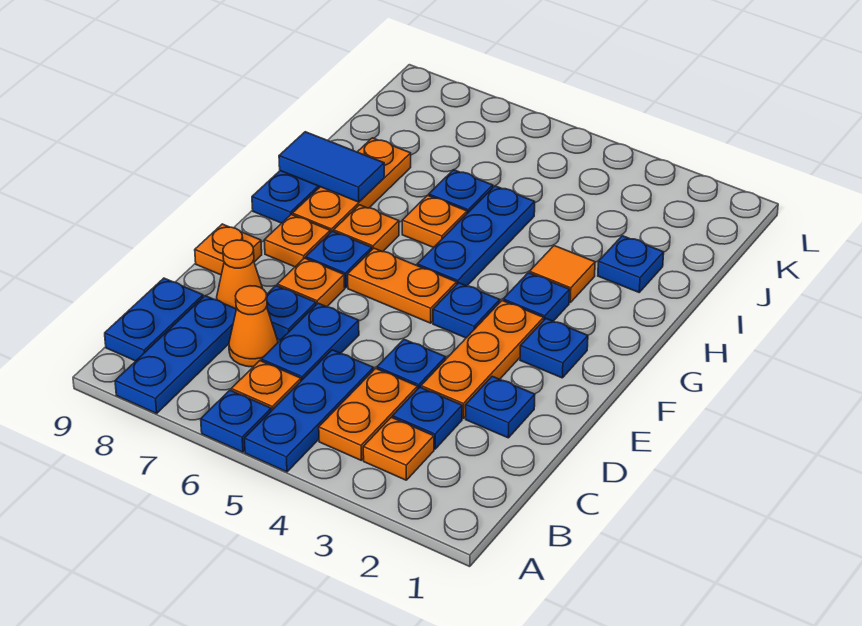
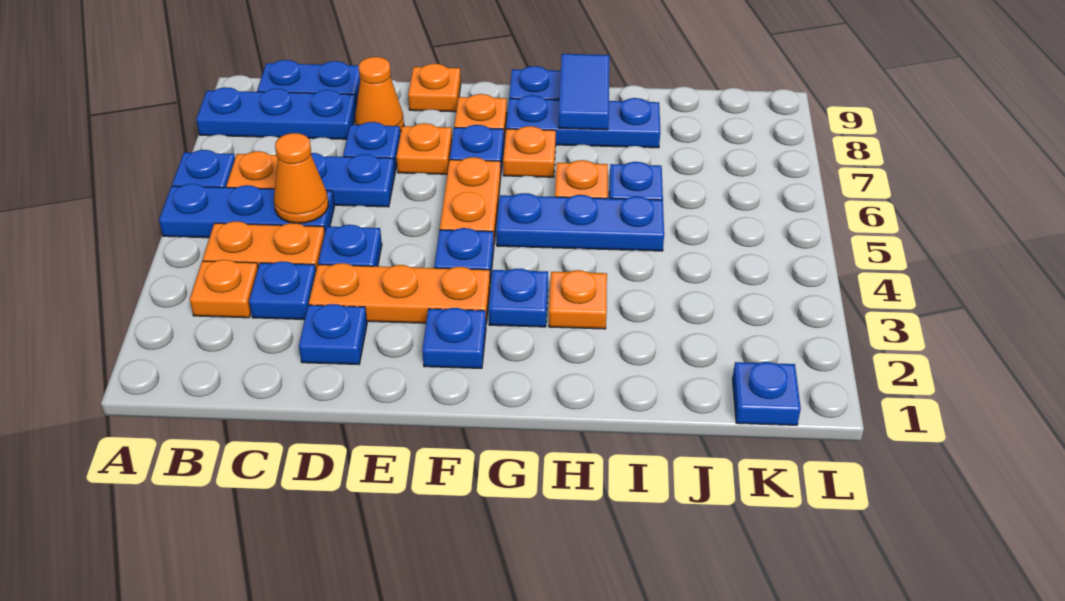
orange 1x1 cone [229,286,278,367] -> orange 1x1 cone moved to [274,133,328,223]
orange 1x3 plate [292,138,411,233] -> blue 1x3 plate [506,95,660,148]
orange 1x1 tile [529,246,595,303] -> orange 1x1 plate [549,270,607,329]
blue 1x1 plate [598,236,664,292] -> blue 1x1 plate moved to [733,362,801,425]

